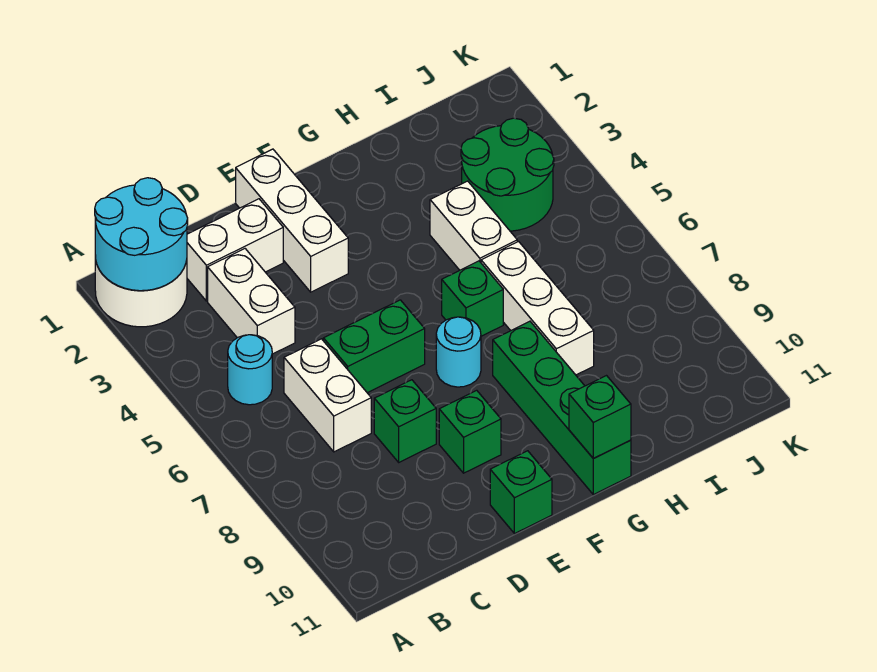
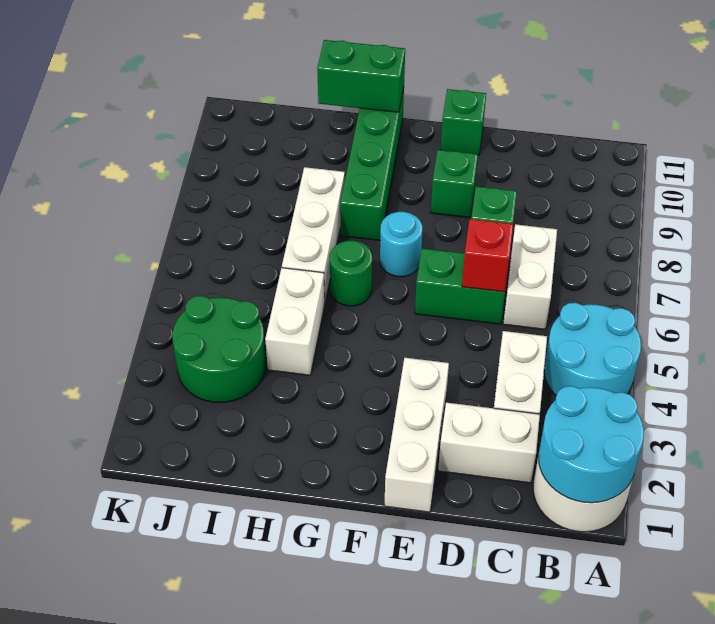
cyan 1x1 round brick [228,335,272,405] -> cyan 2x2 round brick [544,303,641,396]
none -> red 1x1 brick [462,219,513,292]
green 1x1 brick [442,261,503,336] -> green 1x1 round brick [330,241,372,306]
green 1x1 brick [569,376,631,458] -> green 1x2 brick [317,40,405,112]

